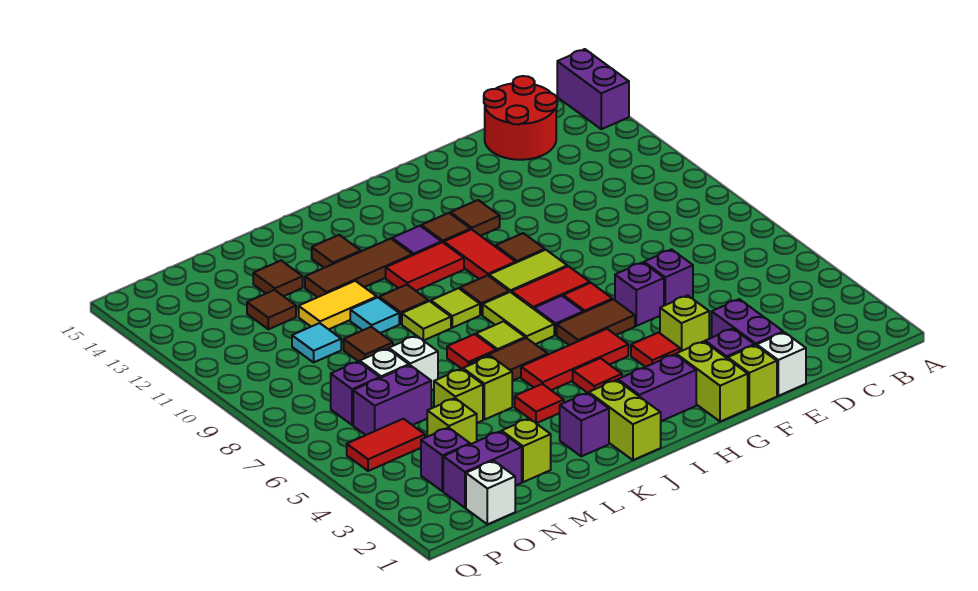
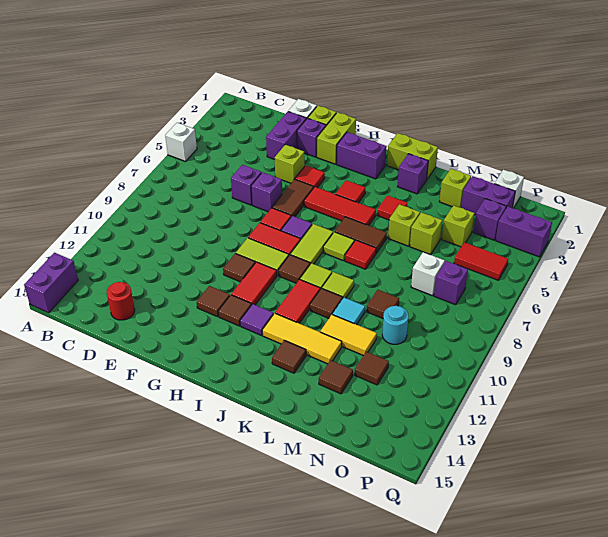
red 2x2 round brick [484,76,557,160] -> red 1x1 round brick [107,282,135,320]
brown 1x2 tile [557,299,635,345] -> brown 1x2 tile turned to [272,179,314,217]
red 1x2 tile [386,242,464,291] -> red 1x2 tile turned to [275,279,320,323]
lime 1x2 brick [589,380,661,460] -> lime 1x2 brick turned to [387,133,438,179]
brown 1x3 tile [305,239,412,297] -> yellow 1x3 tile [262,313,342,364]
white 1x1 brick [389,336,438,390] -> white 1x1 brick moved to [165,123,197,162]
purple 1x2 brick [353,365,431,435] -> purple 1x2 brick moved to [496,207,552,257]
cyan 1x1 tile [292,323,341,362] -> cyan 1x1 round brick [382,306,408,344]

